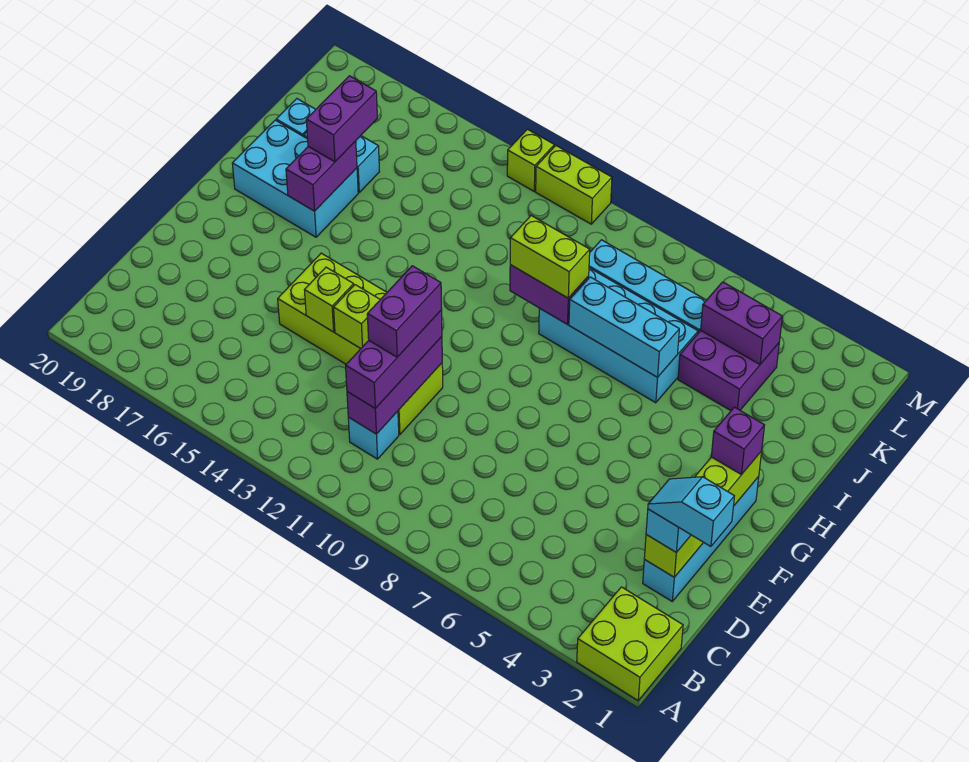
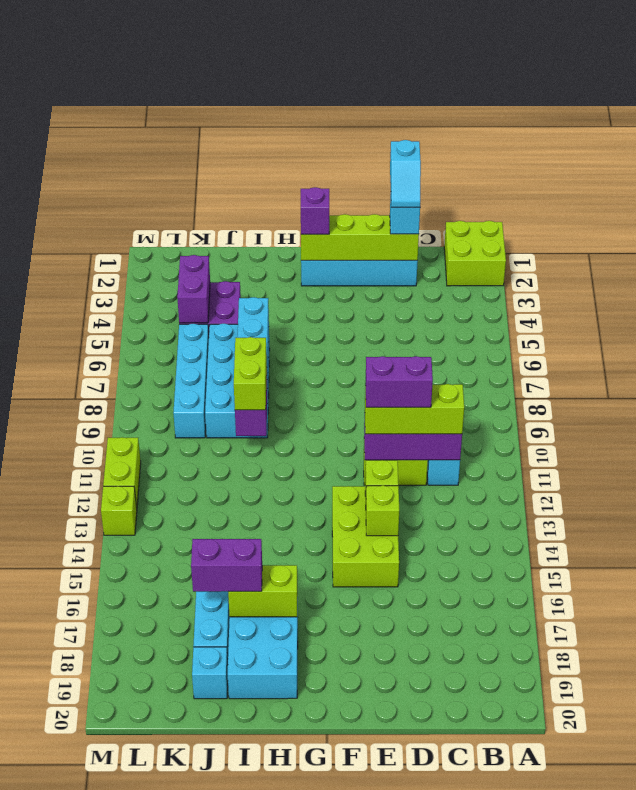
purple 1x3 brick [346,310,442,408] -> lime 1x3 brick [365,384,464,434]
purple 1x2 brick [286,141,357,211] -> lime 1x2 brick [228,565,297,617]

